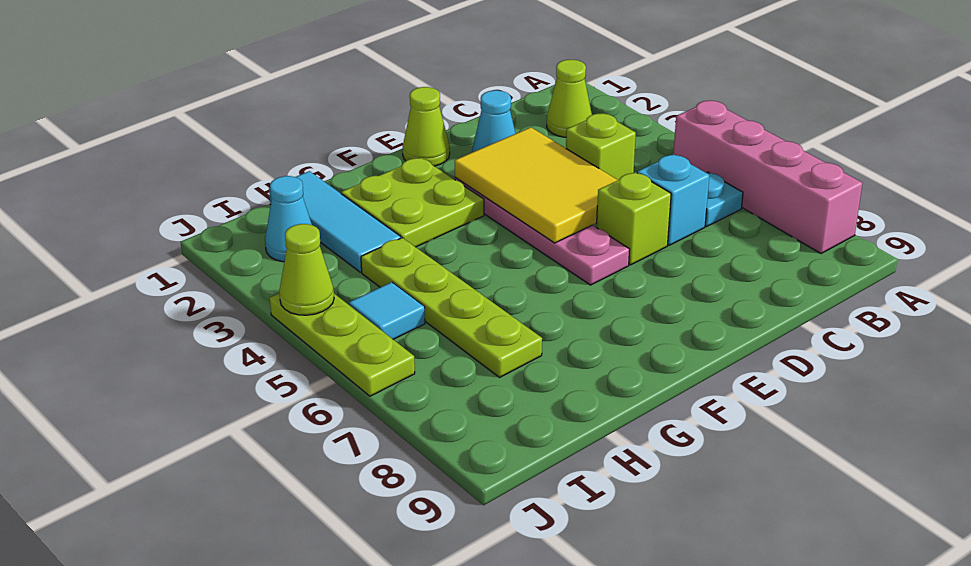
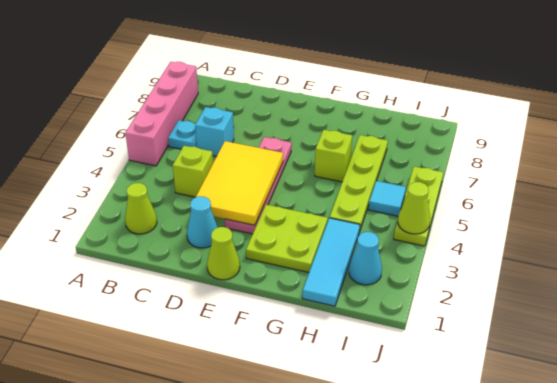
lime 1x1 brick [596,172,671,265] -> lime 1x1 brick moved to [315,130,352,182]

